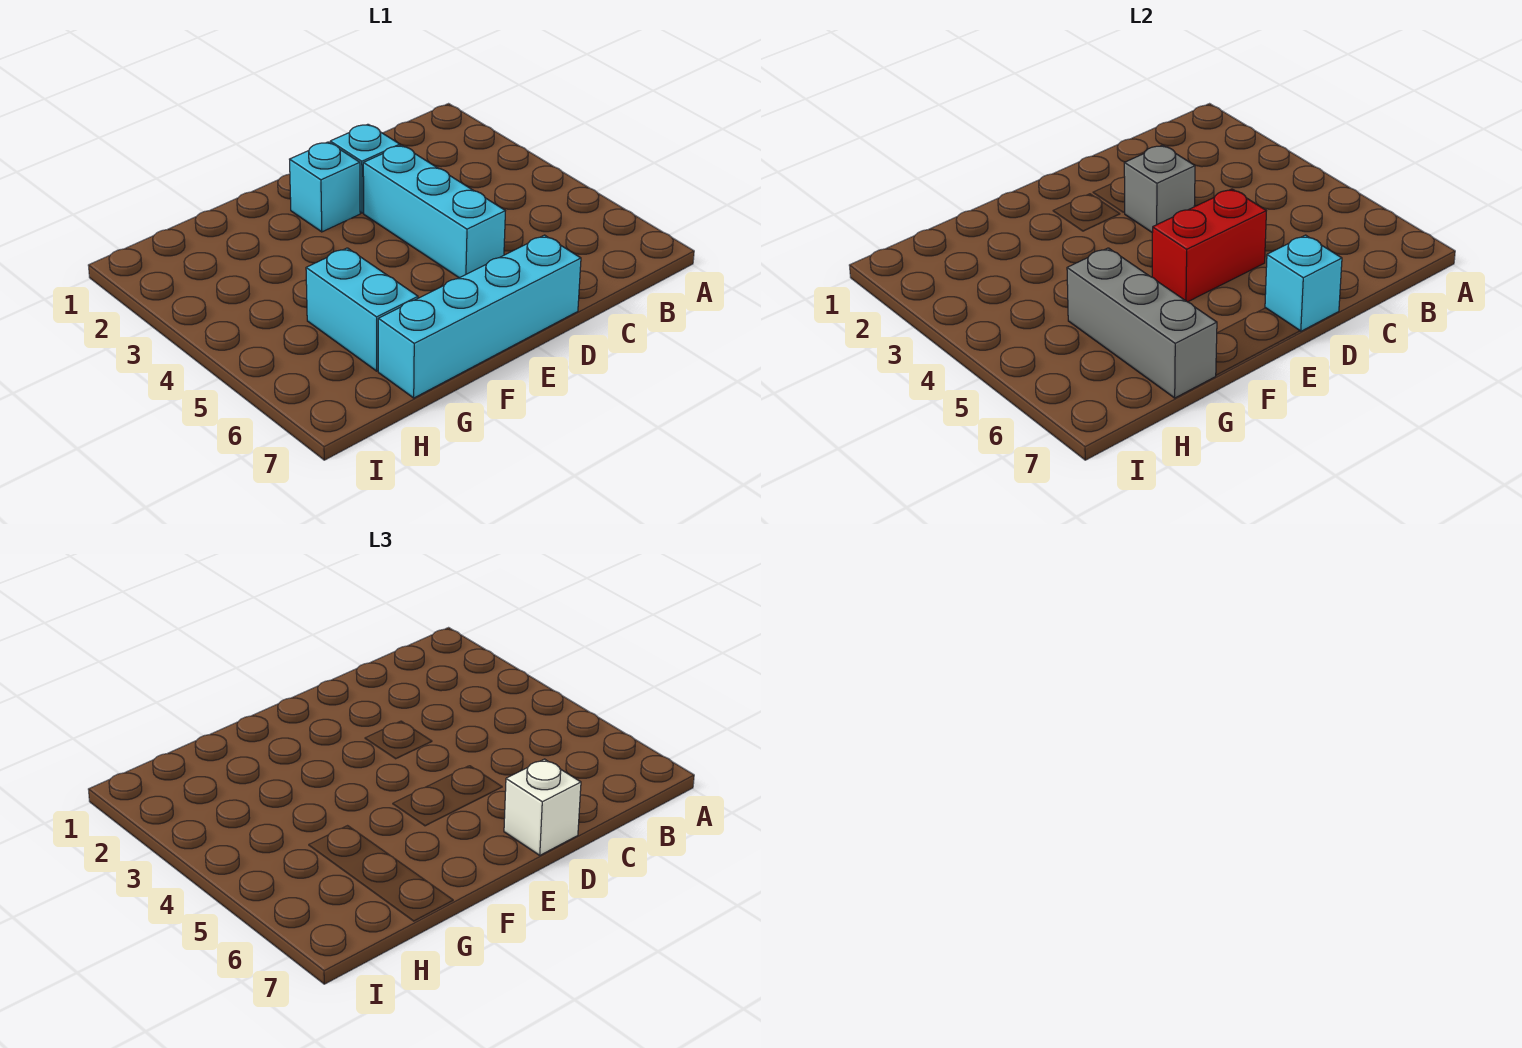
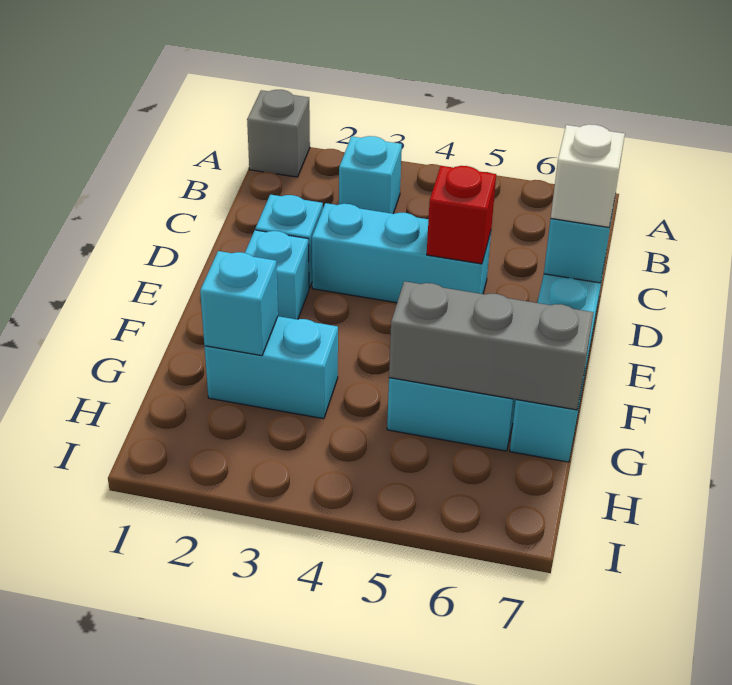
none -> cyan 1x1 brick [339,136,402,214]
grey 1x1 brick [1124,145,1195,233] -> grey 1x1 brick moved to [247,90,310,177]
red 1x2 brick [1152,189,1266,302] -> red 1x1 brick [427,166,496,264]
none -> cyan 1x2 brick [204,316,338,419]
none -> cyan 1x1 brick [200,251,278,356]

